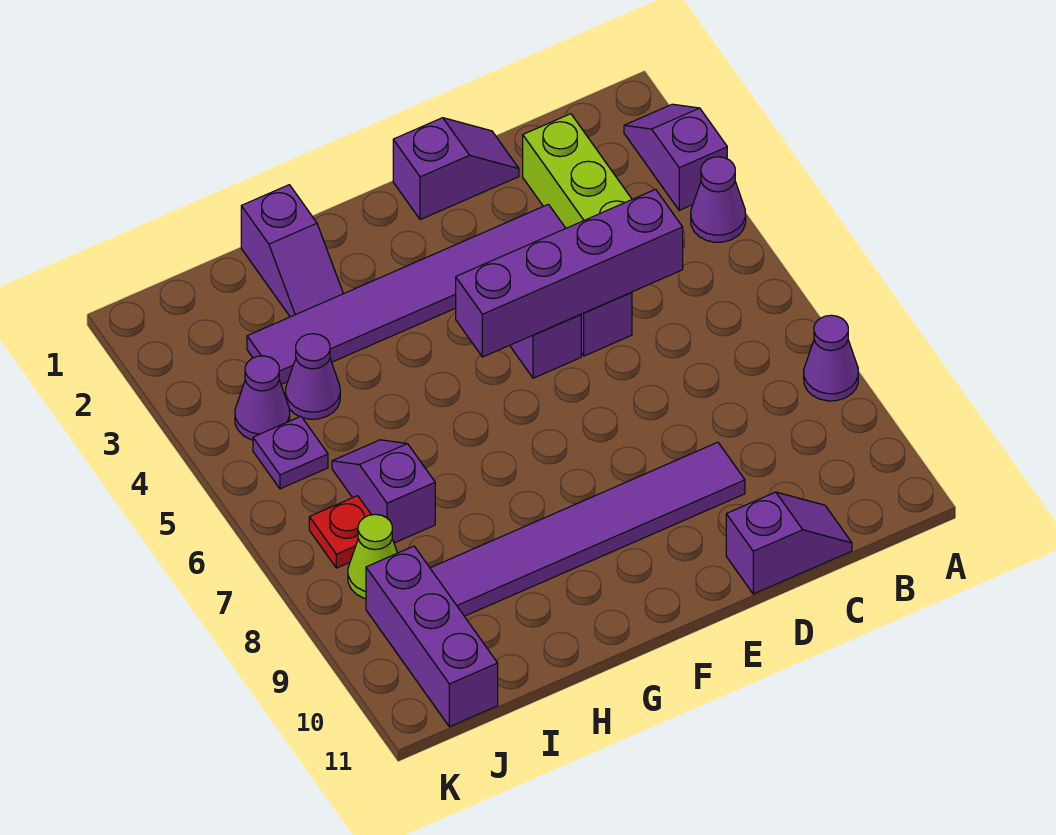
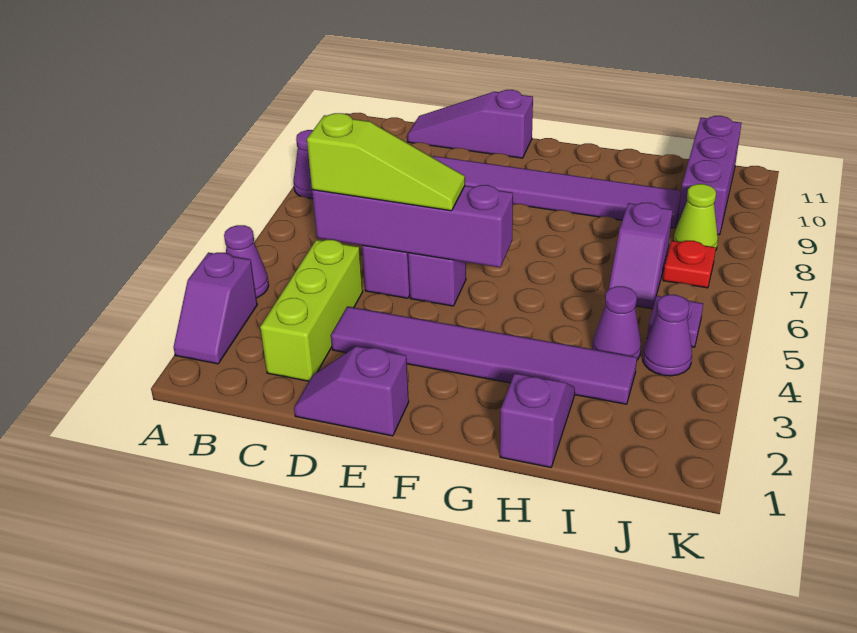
none -> lime 1x3 slope [307,113,465,211]
purple 1x2 slope [726,492,852,594] -> purple 1x3 slope [407,90,533,158]

